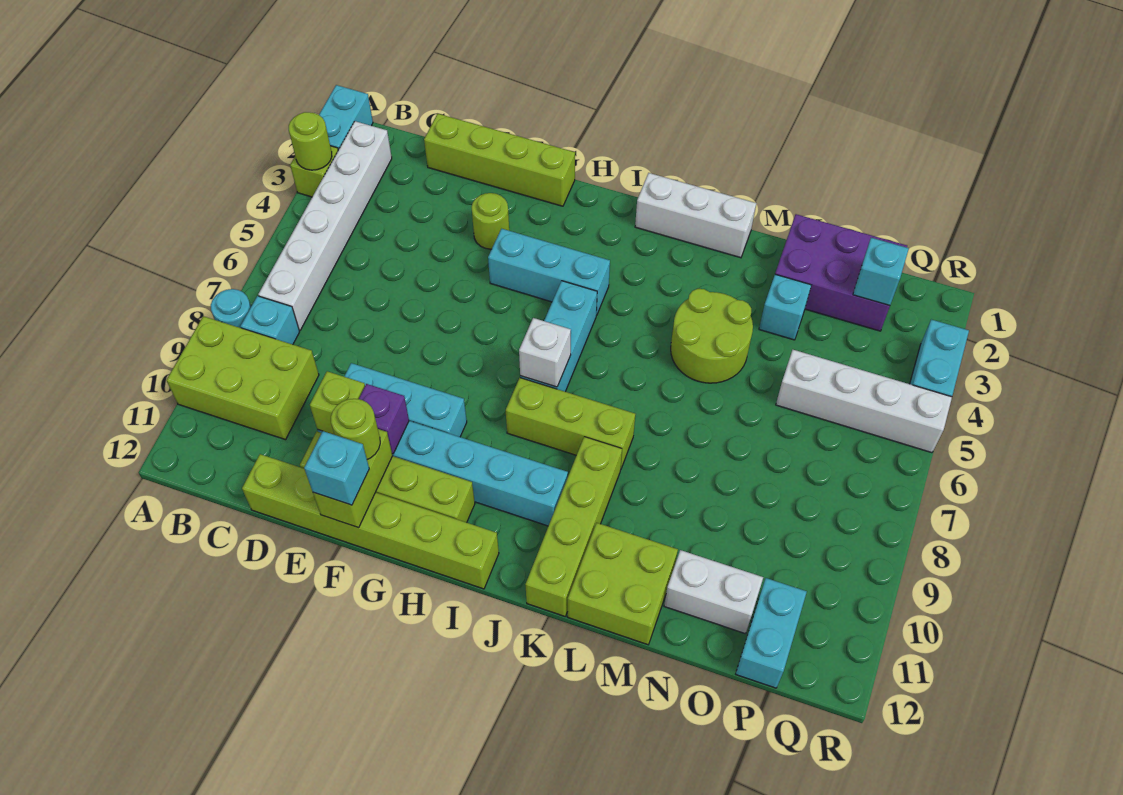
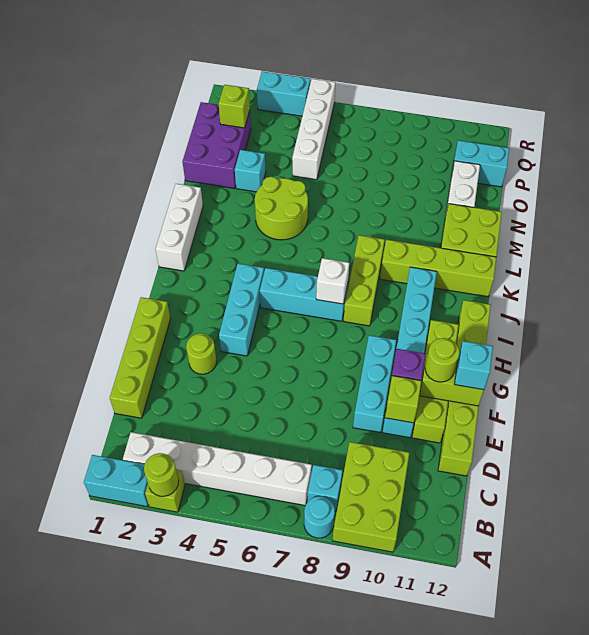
cyan 1x1 brick [853,238,909,306] -> lime 1x1 brick [219,85,250,128]

